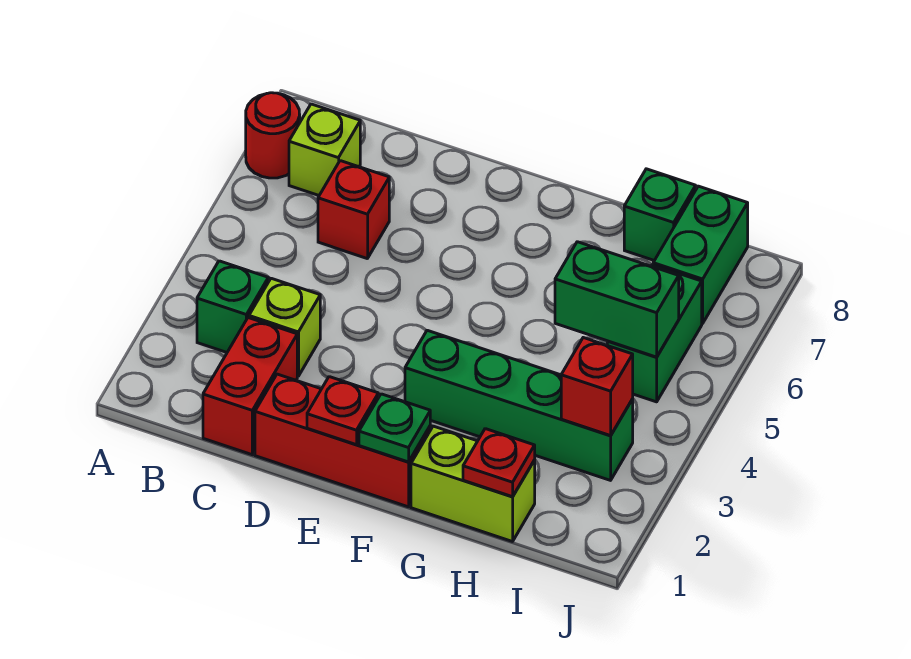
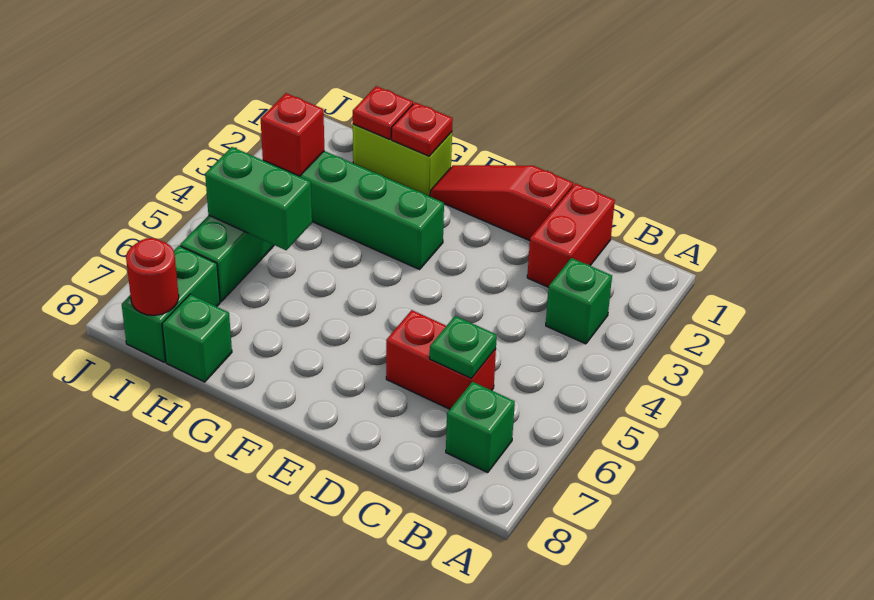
red 1x1 round brick [246,93,300,178] -> red 1x1 round brick moved to [126,238,179,315]
lime 1x1 brick [289,104,360,195] -> green 1x1 brick [446,382,515,472]
lime 1x1 brick [249,278,320,376] -> none
red 1x1 brick [318,161,389,259] -> red 1x2 brick [386,310,496,409]
red 1x3 brick [255,374,430,507] -> red 1x3 slope [430,165,573,241]
red 1x1 plate [307,377,378,445] -> red 1x1 plate moved to [392,102,453,156]
green 1x1 plate [359,394,430,462] -> green 1x1 plate moved to [430,316,497,378]

